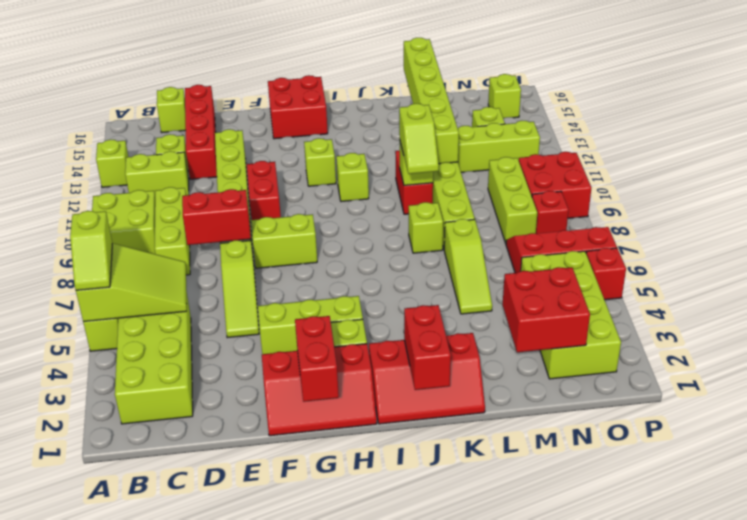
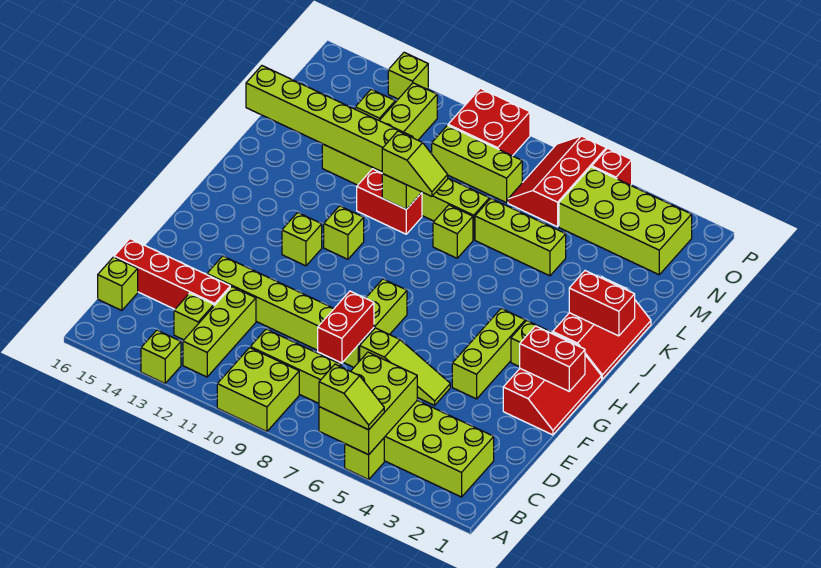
lime 2x3 slope [76,243,187,322] -> lime 2x3 brick [319,352,417,455]
lime 1x2 brick [125,151,189,195] -> lime 1x3 brick [183,287,256,377]
red 1x2 brick [247,161,281,220] -> none
red 2x2 brick [268,75,328,139] -> none
lime 1x3 slope [444,219,492,314] -> lime 1x3 brick [475,199,566,276]
red 2x2 brick [503,267,590,352] -> none
red 1x1 brick [532,191,569,234] -> none
lime 1x1 brick [488,74,521,119] -> lime 1x1 brick moved to [388,52,428,99]

